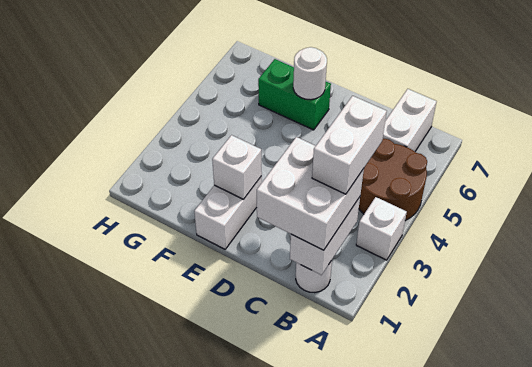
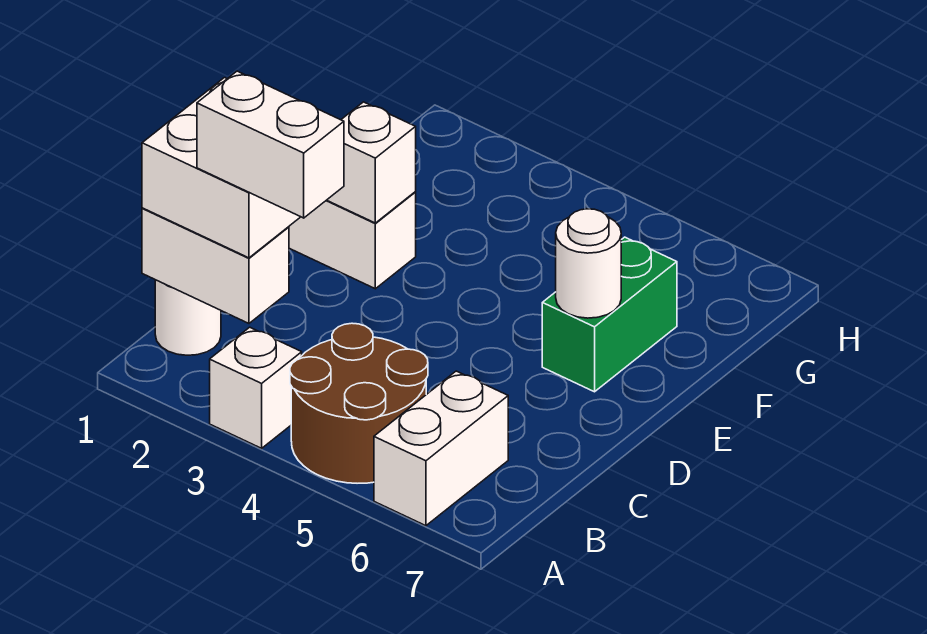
white 1x2 brick [383,89,437,152] -> white 1x2 brick turned to [374,371,508,526]

